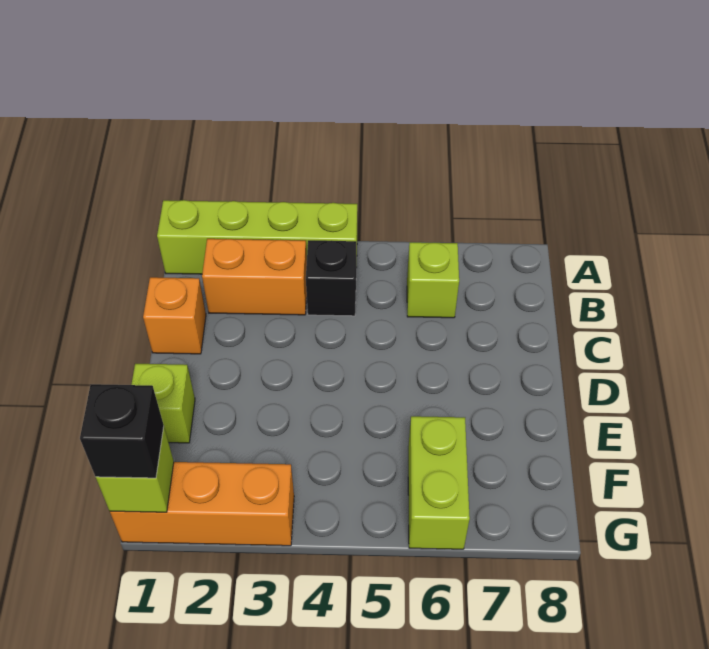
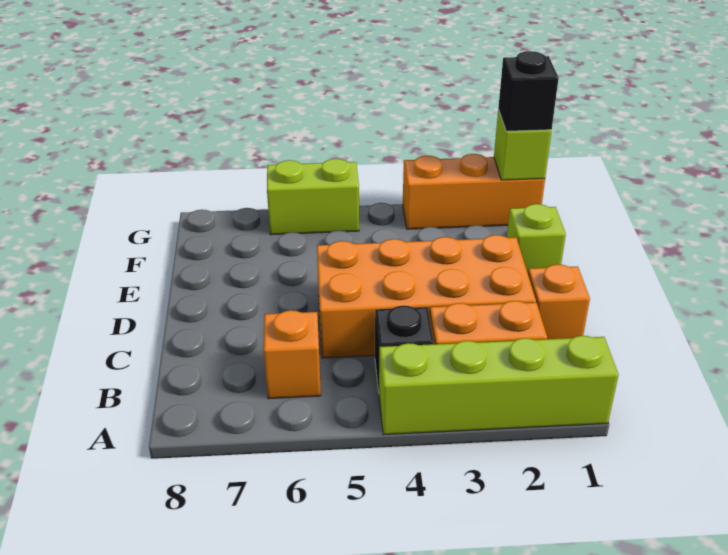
lime 1x1 brick [407,242,459,318] -> orange 1x1 brick [264,310,321,399]
none -> orange 2x4 brick [317,235,536,358]
lime 1x2 brick [408,416,470,549] -> lime 1x2 brick turned to [267,159,359,235]

